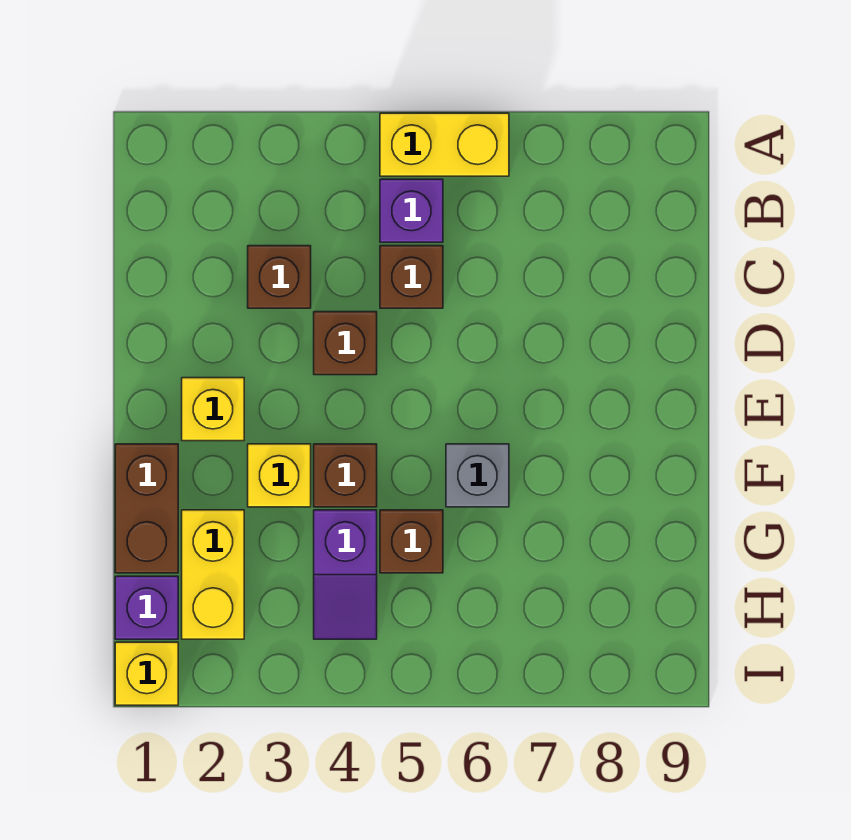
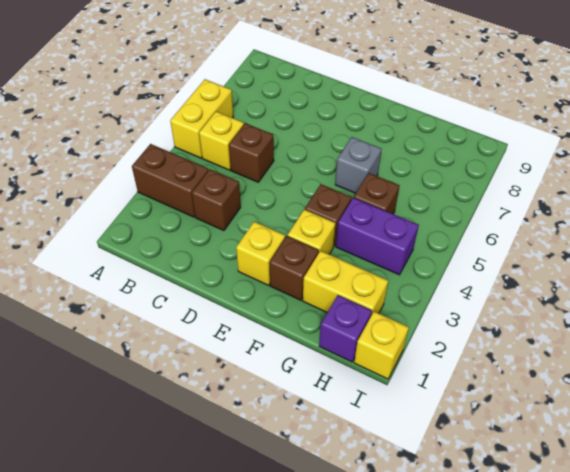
purple 1x1 brick [380,179,443,242] -> yellow 1x1 brick [199,112,244,170]
brown 1x1 brick [314,312,377,375] -> brown 1x1 brick moved to [269,236,319,300]
brown 1x2 brick [115,444,178,573] -> brown 1x2 brick moved to [132,144,209,217]
purple 1x2 slope [314,510,377,639] -> purple 1x2 brick [336,198,419,275]

